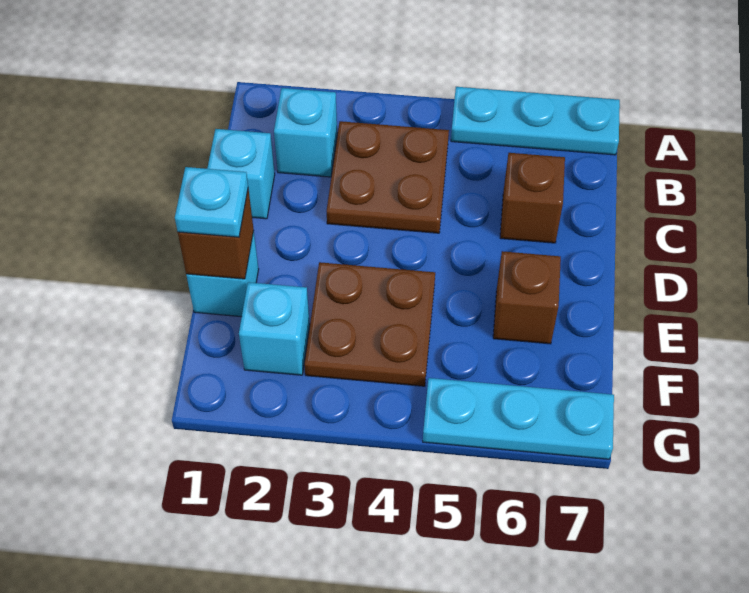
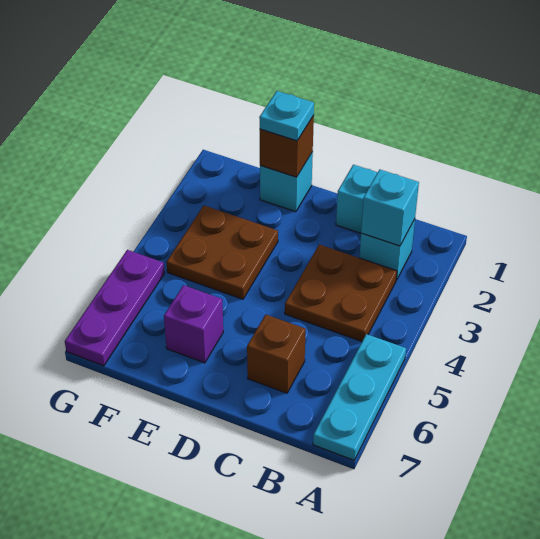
brown 1x1 brick [493,251,561,344] -> purple 1x1 brick [164,285,223,363]
cyan 1x1 brick [239,282,310,375] -> cyan 1x1 brick moved to [361,170,419,246]
cyan 1x3 plate [423,378,614,459] -> purple 1x3 plate [65,250,164,366]

